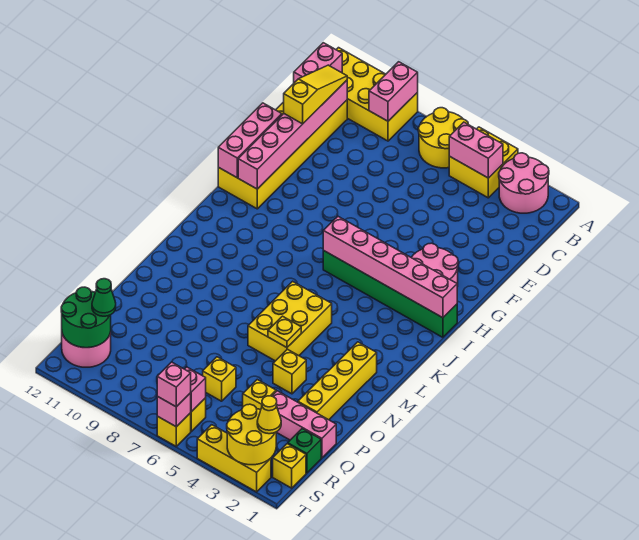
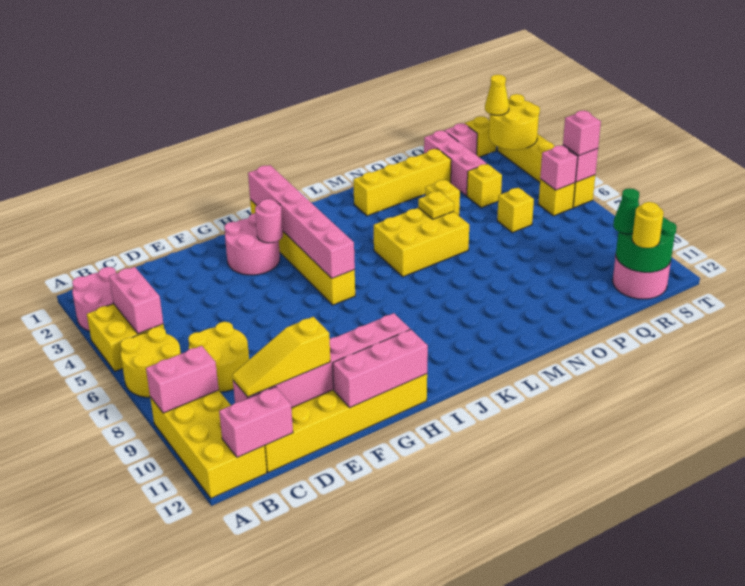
none -> yellow 2x2 round brick [188,322,249,392]
none -> pink 1x1 round brick [255,199,283,243]
green 1x6 brick [323,250,457,337] -> yellow 1x6 brick [250,200,355,305]
green 1x1 brick [288,429,321,473] -> pink 1x1 brick [445,123,477,155]
none -> yellow 1x1 round brick [632,202,664,248]

